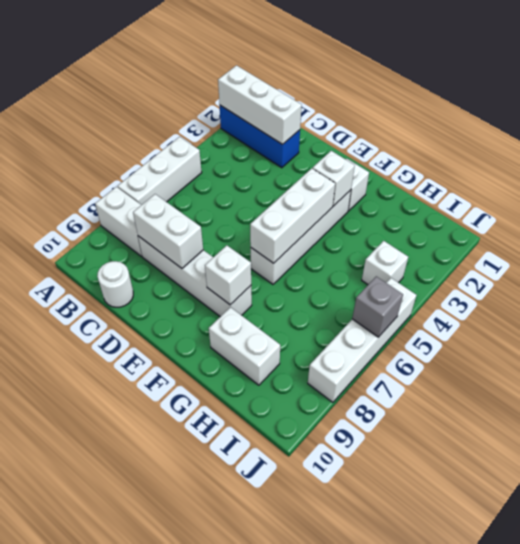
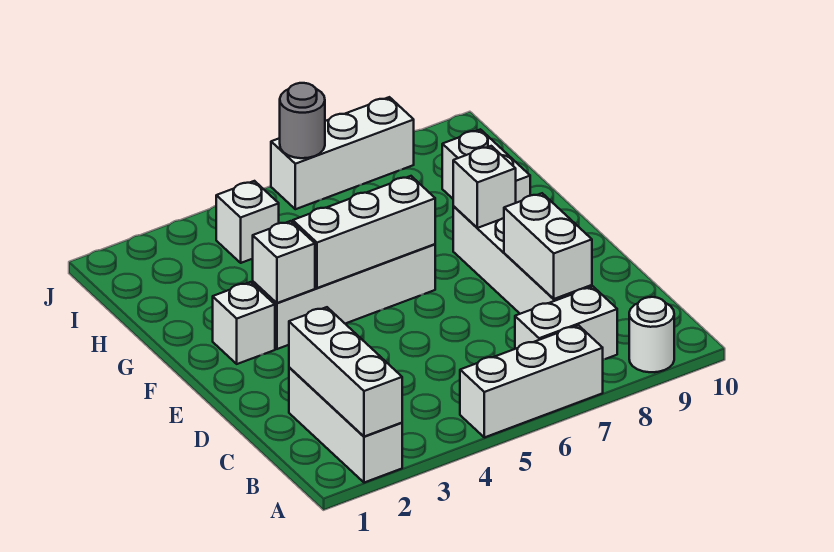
blue 1x3 brick [220,105,300,168] -> white 1x3 brick [289,367,402,483]
white 1x2 brick [95,187,142,256] -> white 1x2 brick turned to [515,287,617,360]
white 1x1 round brick [97,261,133,307] -> white 1x1 round brick moved to [629,297,674,372]
white 1x4 brick [308,278,417,402] -> white 1x3 brick [271,97,414,209]
grey 1x1 brick [352,276,403,337] -> grey 1x1 round brick [280,83,325,158]

